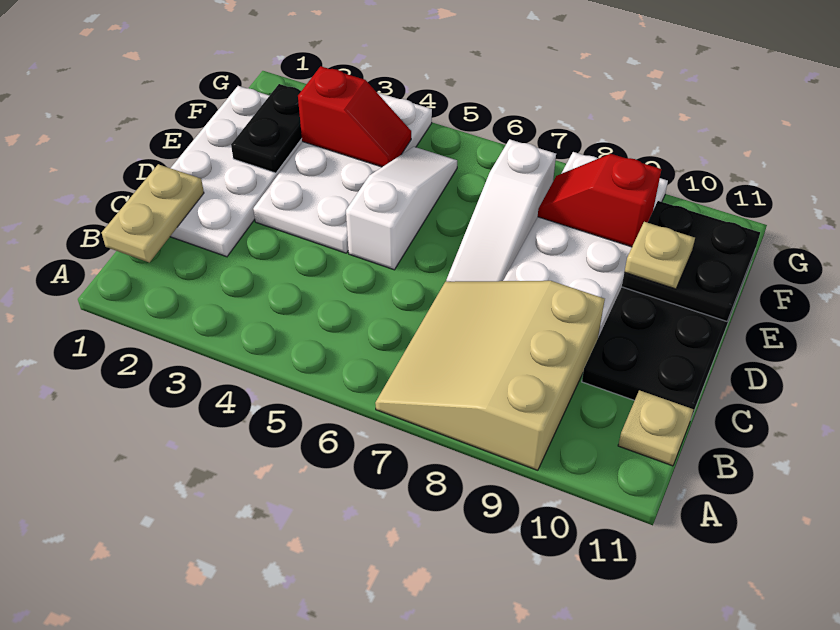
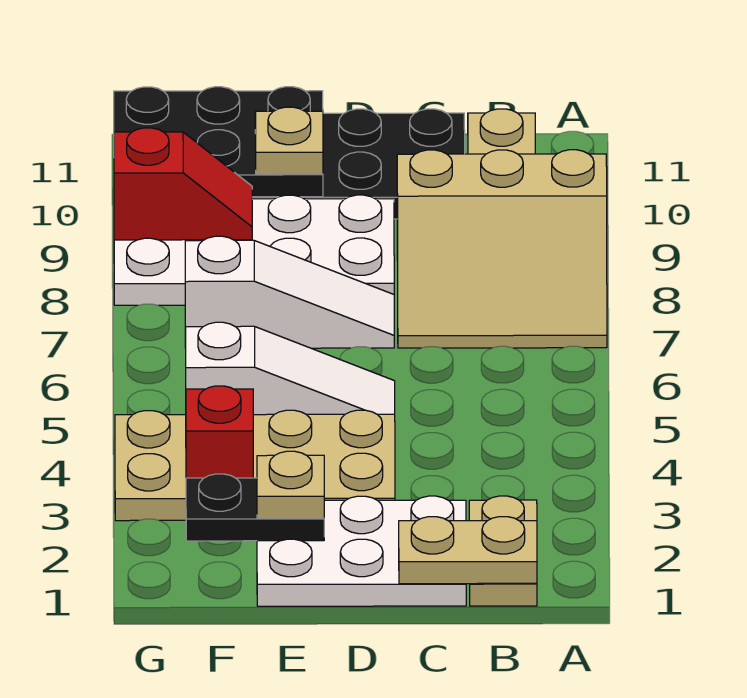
none -> tan 1x2 plate [469,496,537,606]
white 2x4 plate [170,86,302,257] -> white 2x3 plate [257,496,466,606]
white 2x4 plate [253,92,432,253] -> tan 2x4 plate [115,410,395,521]
white 1x3 slope [346,147,457,270] -> white 1x3 slope turned to [186,322,395,415]
none -> tan 1x1 plate [257,451,324,518]
black 2x2 plate [622,201,760,321] -> black 2x3 plate [114,87,323,197]
red 1x2 slope [538,154,661,247] -> red 1x2 slope turned to [114,128,252,240]

